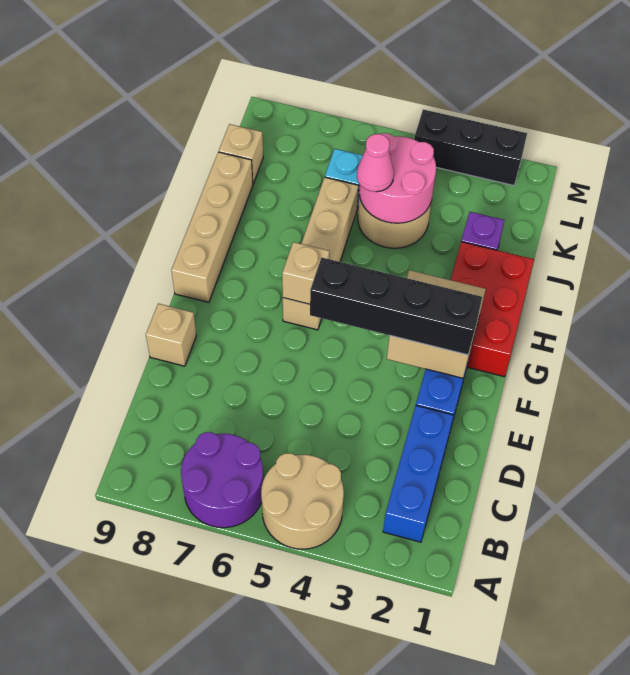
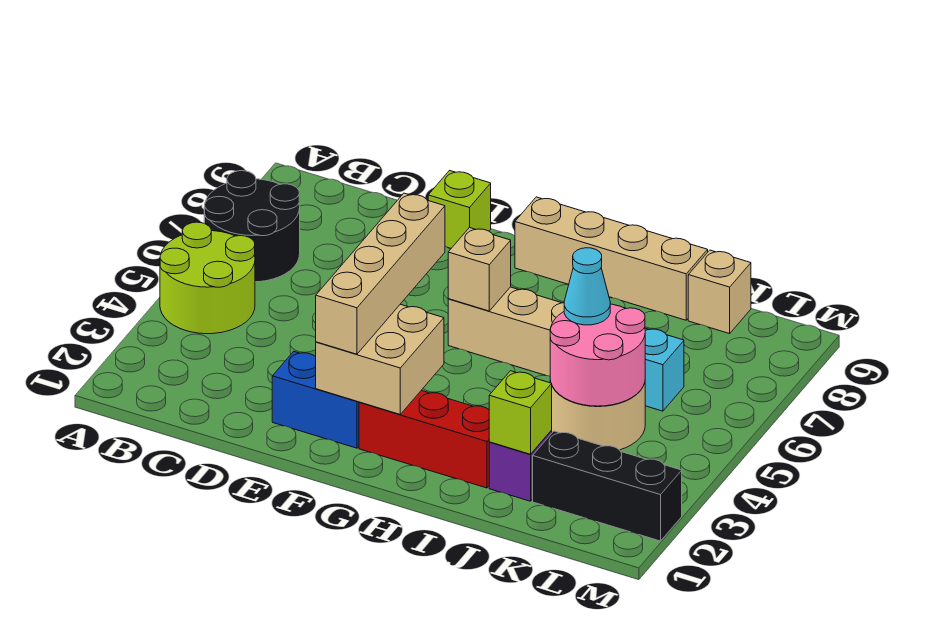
tan 2x2 round brick [261,453,344,549] -> lime 2x2 round brick [160,222,255,334]
purple 2x2 round brick [181,432,263,528] -> black 2x2 round brick [204,171,300,282]
blue 1x3 brick [383,406,453,542] -> none
tan 1x1 brick [146,304,196,366] -> lime 1x1 brick [428,171,491,248]
black 1x4 brick [310,257,482,355] -> tan 1x4 brick [316,193,445,354]
red 2x3 brick [451,242,534,377] -> red 1x3 brick [359,390,489,488]
none -> lime 1x1 brick [489,371,552,454]
pink 1x1 cone [357,134,394,192] -> cyan 1x1 cone [564,248,610,325]
black 1x3 brick [414,109,527,185] -> black 1x3 brick turned to [533,431,682,541]

